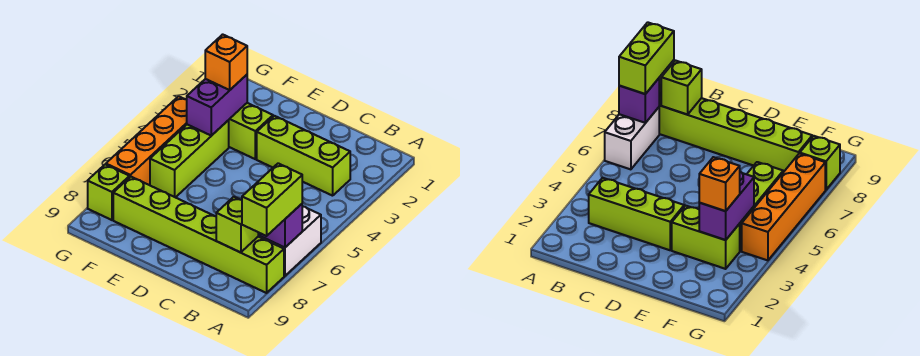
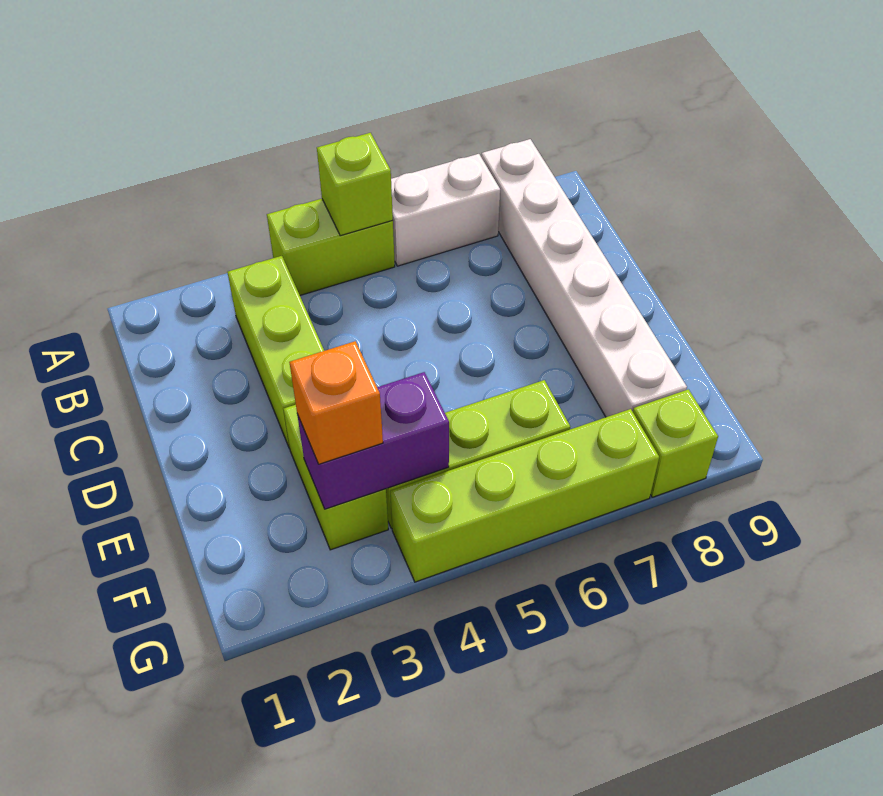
purple 1x1 brick [260,204,302,248] -> none
lime 1x2 brick [242,163,302,236] -> lime 1x2 brick moved to [267,199,395,295]
lime 1x6 brick [113,177,284,293] -> white 1x6 brick [481,139,687,417]
lime 1x1 brick [216,197,258,253] -> lime 1x1 brick moved to [317,133,393,236]
orange 1x4 brick [106,96,187,185] -> lime 1x4 brick [390,409,659,582]

